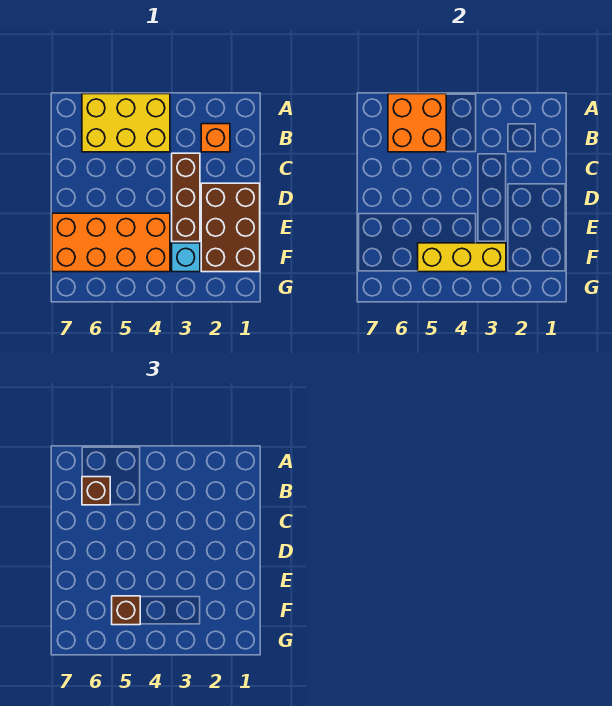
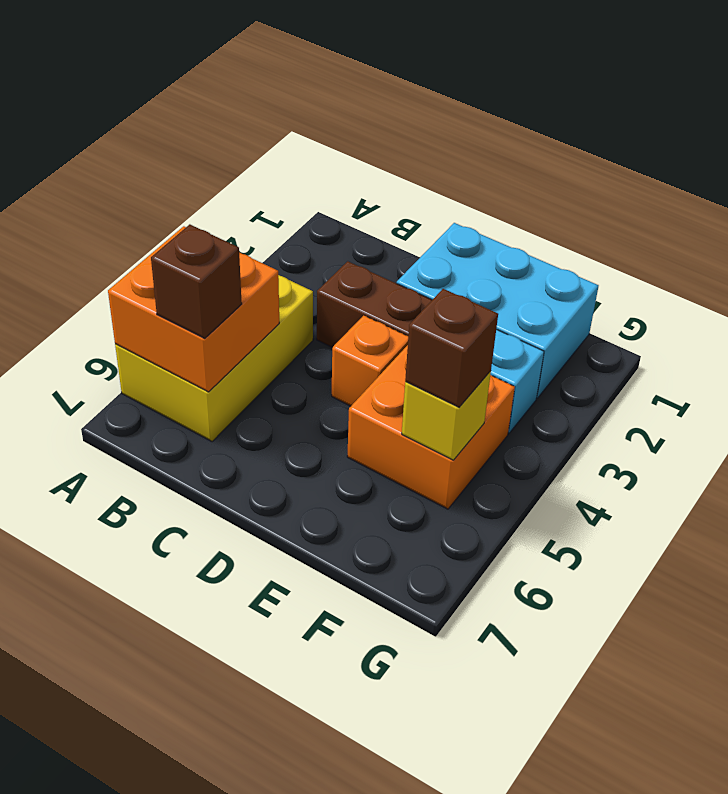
orange 1x1 brick [201,124,230,152] -> orange 1x1 brick moved to [332,315,408,406]
brown 2x3 brick [201,183,260,272] -> cyan 2x3 brick [397,223,599,398]
orange 2x4 brick [52,213,170,272] -> orange 2x2 brick [347,345,515,509]
yellow 1x3 brick [418,243,506,272] -> yellow 1x1 brick [402,371,491,460]

